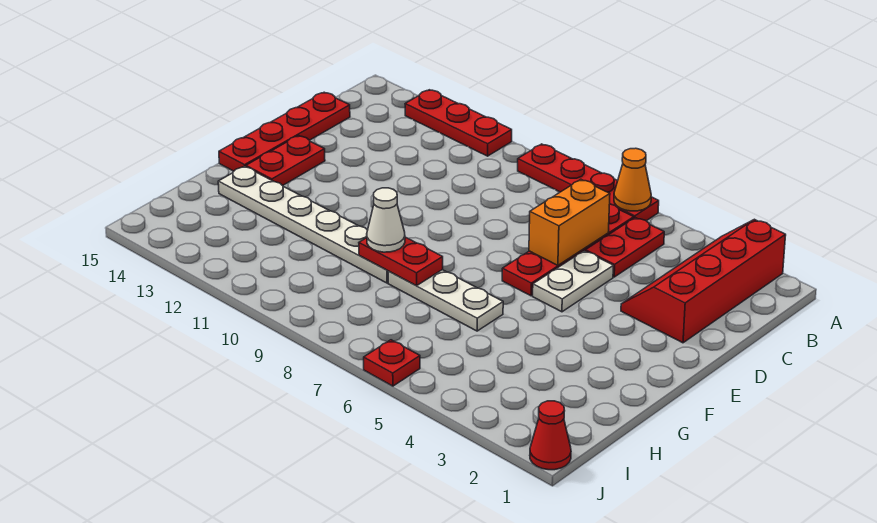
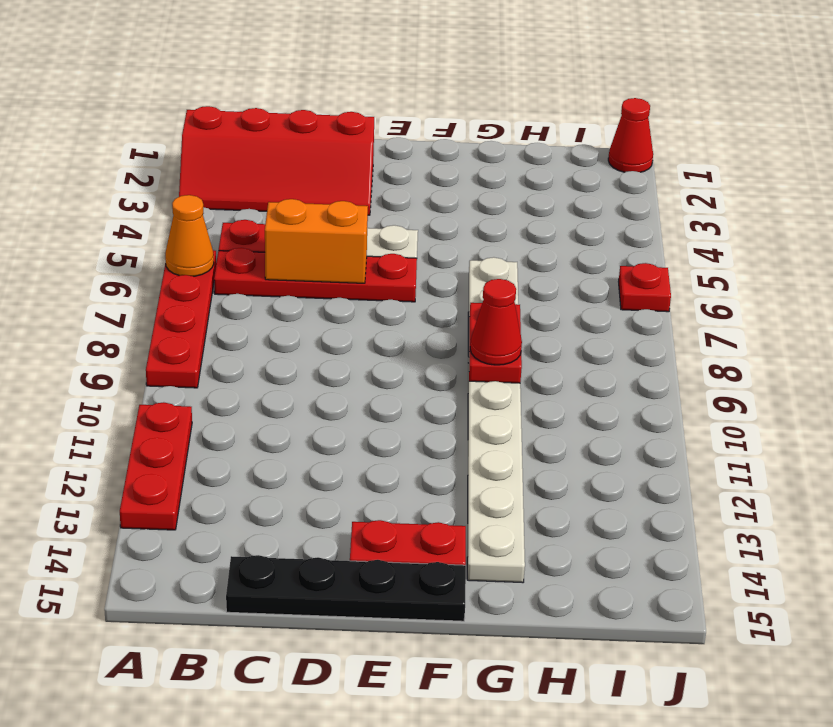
red 1x4 plate [219,92,350,171] -> black 1x4 plate [226,555,466,621]
white 1x1 cone [367,188,405,252] -> red 1x1 cone [470,279,522,365]

